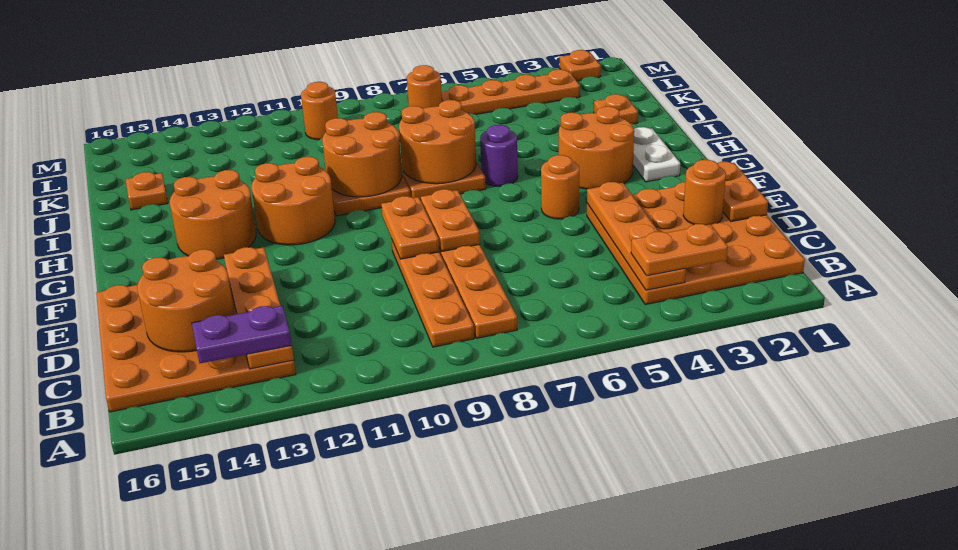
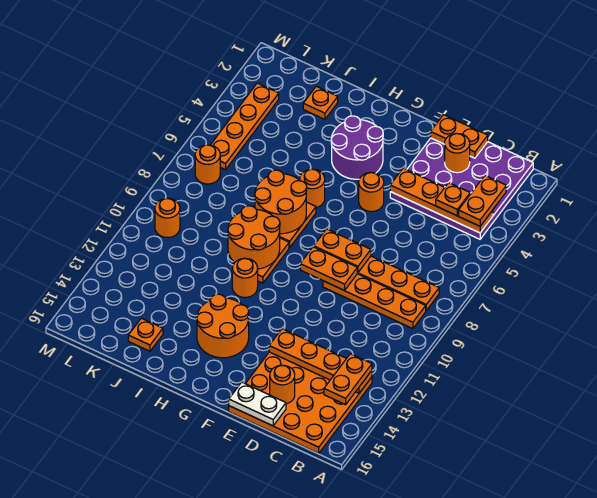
orange 4x4 plate [587,182,805,305] -> purple 4x4 plate [390,138,533,239]
purple 1x2 plate [192,306,292,363] -> orange 1x2 plate [324,354,372,405]
orange 2x2 round brick [137,249,235,352] -> orange 1x1 round brick [270,365,295,404]
white 1x2 plate [633,127,680,182] -> white 1x2 plate moved to [229,382,286,426]
orange 2x2 round brick [559,107,634,189] -> purple 2x2 round brick [331,116,383,179]
orange 2x2 round brick [251,157,335,245] -> orange 1x1 round brick [232,258,258,298]
purple 1x1 round brick [480,125,518,186] -> orange 1x1 round brick [300,169,325,208]
orange 1x1 plate [560,50,601,81] -> orange 1x1 plate moved to [436,183,470,216]

